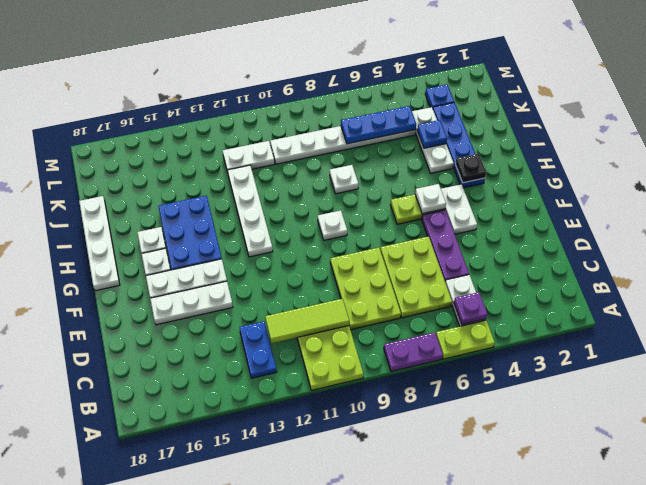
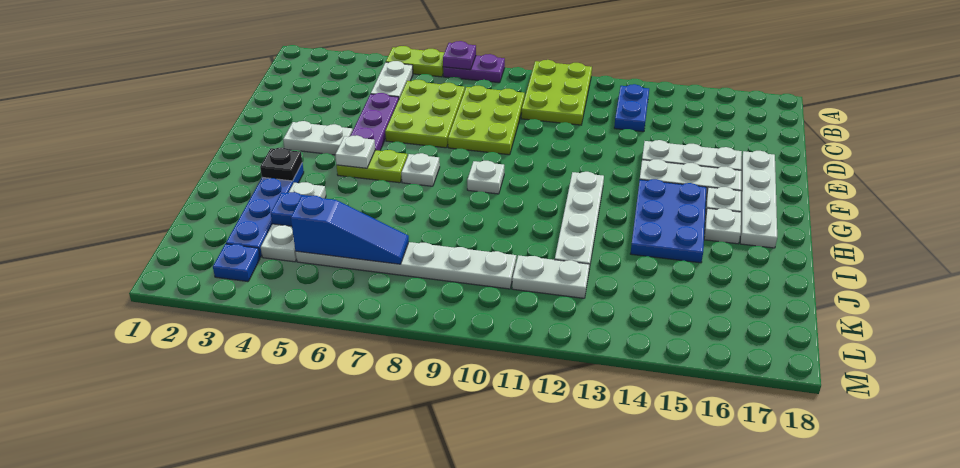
purple 1x1 plate [454,292,487,325] -> purple 1x1 plate moved to [443,41,476,70]
lime 1x3 tile [265,299,349,343] -> none
white 1x2 plate [441,184,477,234] -> white 1x2 plate turned to [283,121,353,155]
white 1x4 plate [79,196,120,291] -> white 1x4 plate moved to [740,151,777,248]
white 1x1 plate [330,165,359,194] -> white 1x1 plate moved to [401,153,440,186]
blue 1x3 plate [341,106,416,144] -> blue 1x3 slope [291,196,409,264]

